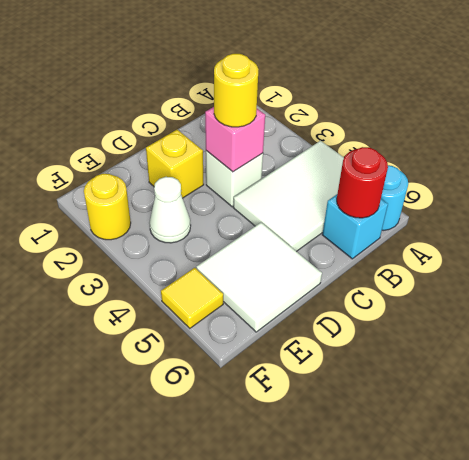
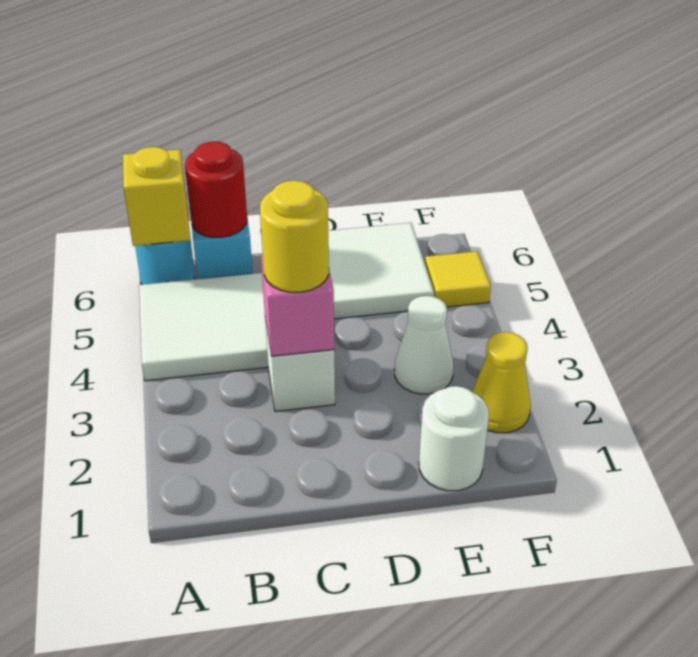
yellow 1x1 brick [146,130,204,198] -> yellow 1x1 brick moved to [123,147,190,246]
none -> white 1x1 round brick [419,386,489,491]
yellow 1x1 round brick [84,174,131,240] -> yellow 1x1 cone [472,332,531,433]

